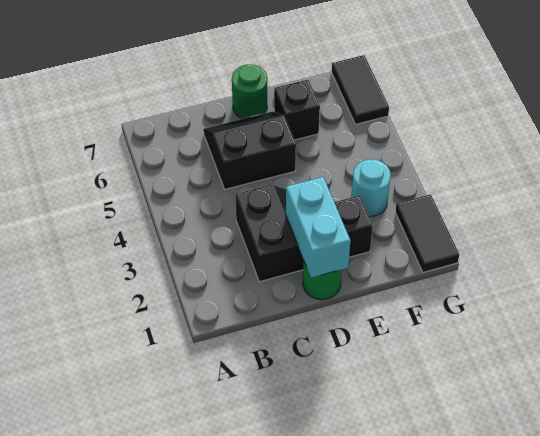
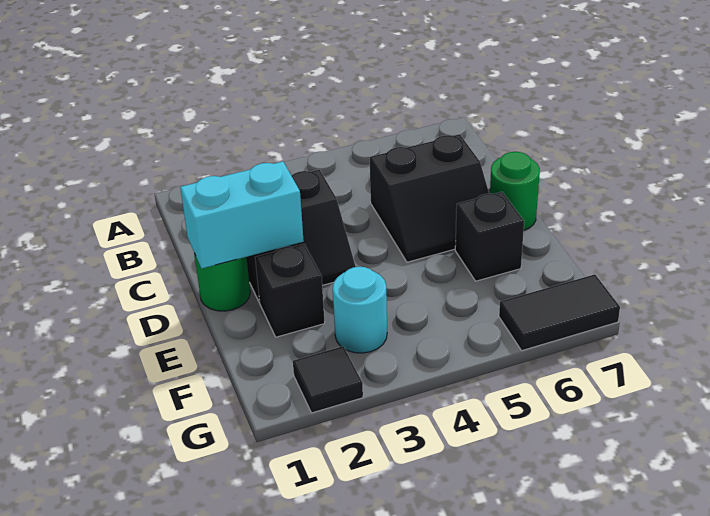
black 2x2 slope [203,111,296,189] -> black 2x2 slope turned to [370,134,489,262]
black 1x2 tile [395,194,459,272] -> black 1x1 tile [293,346,363,413]

